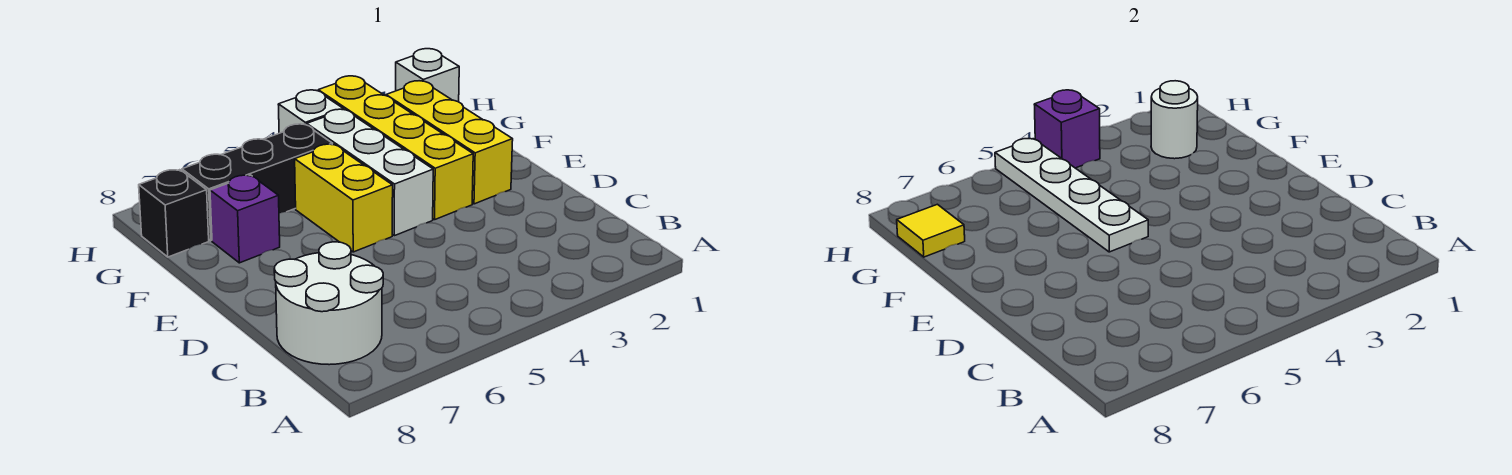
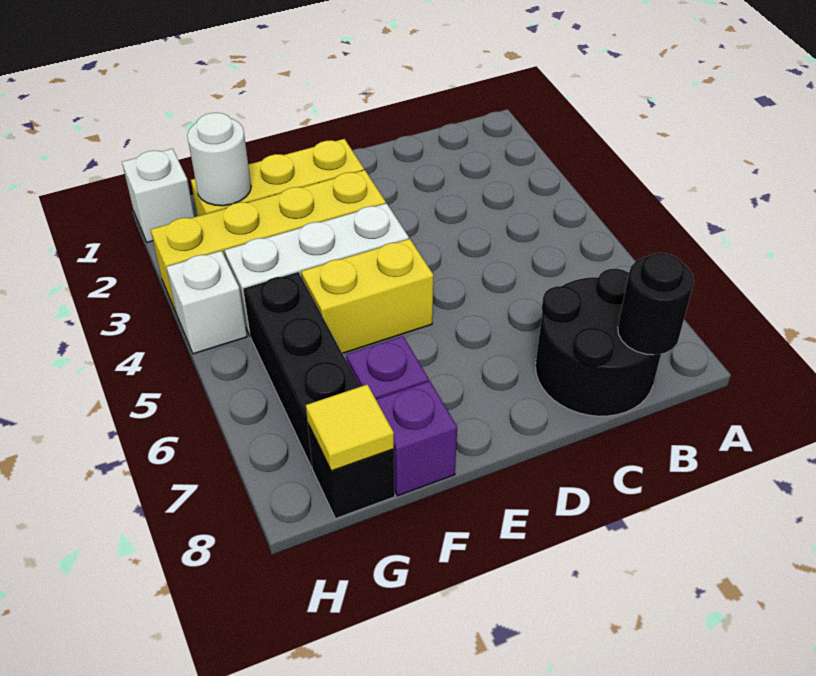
white 2x2 round brick [274,242,383,365] -> black 2x2 round brick [536,269,661,416]
none -> black 1x1 round brick [618,253,694,355]
white 1x4 plate [995,139,1148,252] -> none
purple 1x1 brick [1034,90,1100,168] -> purple 1x1 brick moved to [376,381,457,496]

